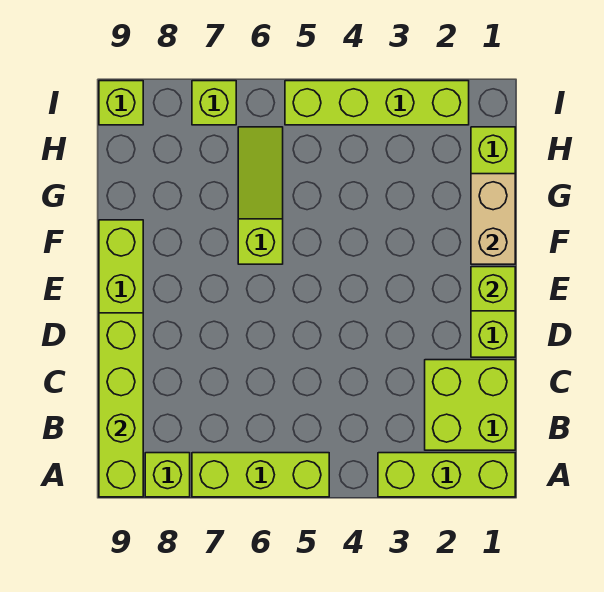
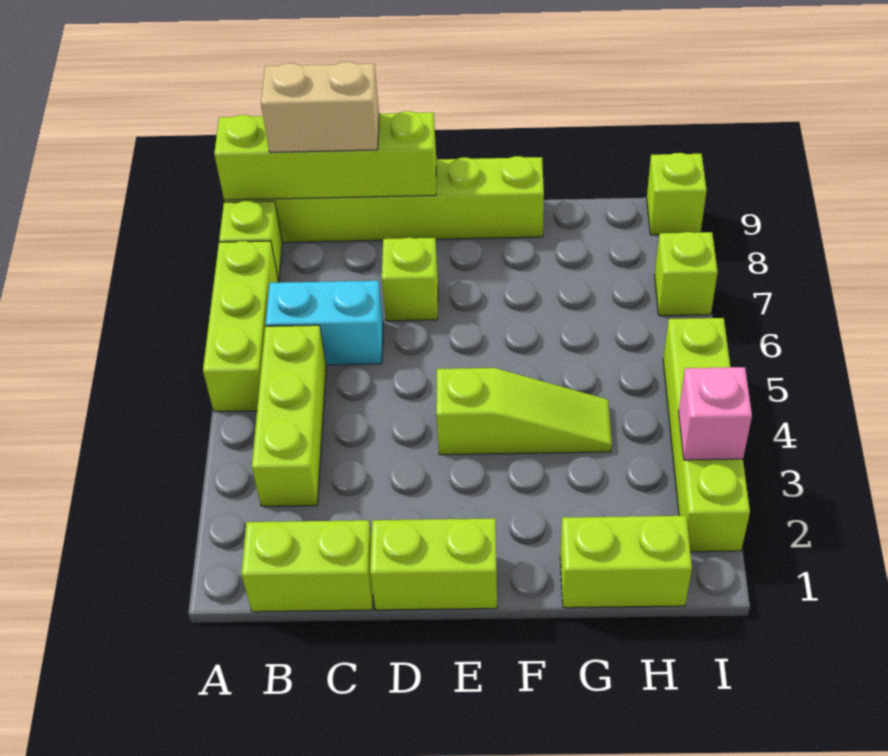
lime 1x3 brick [378,453,515,497] -> lime 1x3 brick moved to [252,325,326,506]
lime 2x2 brick [425,360,515,450] -> lime 1x2 brick [241,520,373,612]
none -> cyan 1x2 brick [266,281,383,365]
lime 1x1 brick [471,267,515,311] -> lime 1x1 brick moved to [382,238,438,321]
tan 1x2 brick [471,174,515,264] -> tan 1x2 brick moved to [261,62,379,152]
lime 1x3 slope [238,127,283,264] -> lime 1x3 slope moved to [436,368,612,455]
none -> pink 1x1 brick [679,367,752,460]

